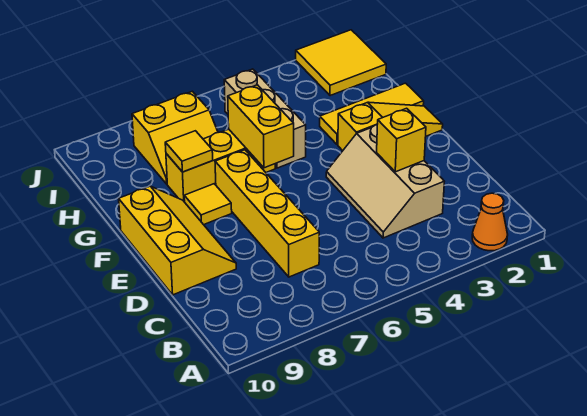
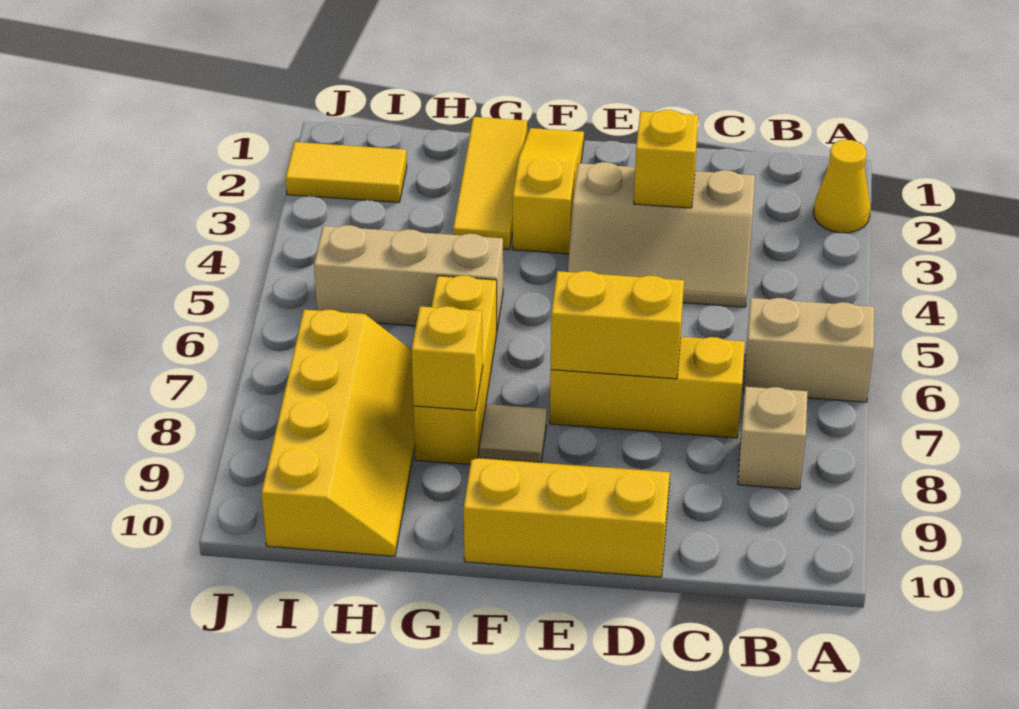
orange 1x1 cone [472,193,508,251] -> yellow 1x1 cone [813,140,871,233]
none -> tan 1x2 brick [744,298,874,402]
none -> tan 1x1 brick [738,387,808,489]
yellow 1x4 brick [215,150,319,277] -> yellow 1x3 brick [550,337,745,438]
yellow 1x2 brick [228,85,294,168] -> yellow 1x2 brick moved to [551,271,684,379]
yellow 1x1 tile [184,184,232,225] -> tan 1x1 tile [479,404,547,462]
yellow 1x1 tile [165,131,213,172] -> yellow 1x1 brick [411,306,483,411]
yellow 2x2 slope [132,91,218,184] -> yellow 2x4 slope [262,310,415,556]
yellow 2x2 tile [296,30,386,96] -> yellow 1x2 tile [286,142,407,202]

